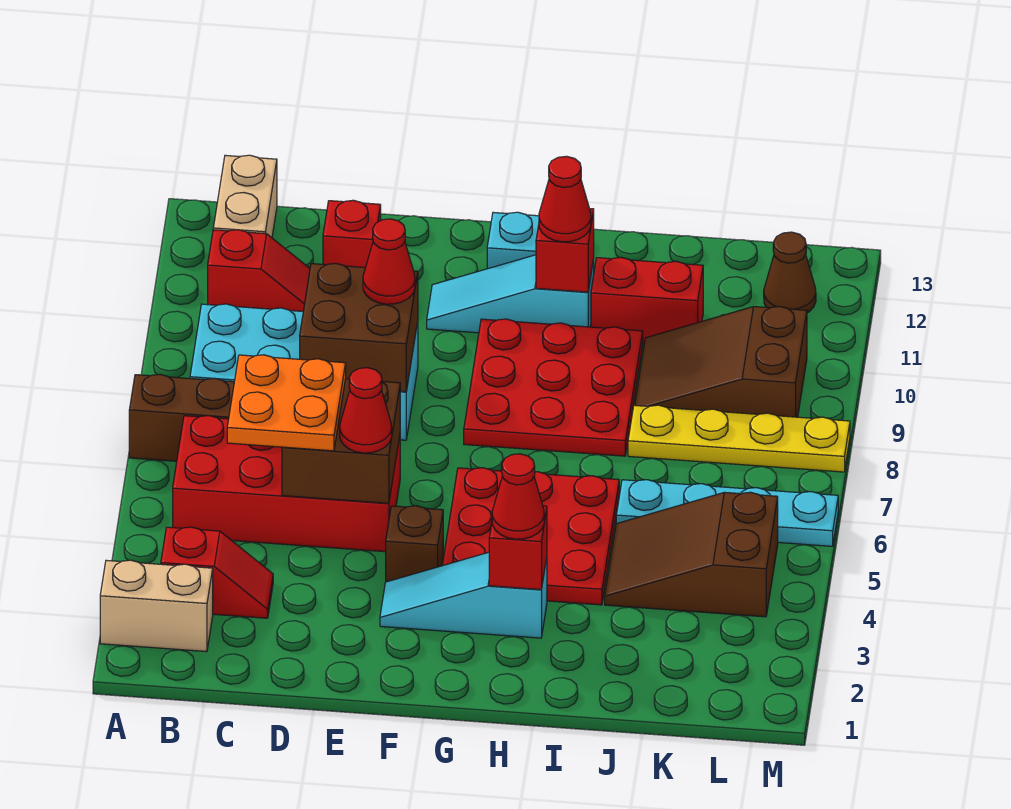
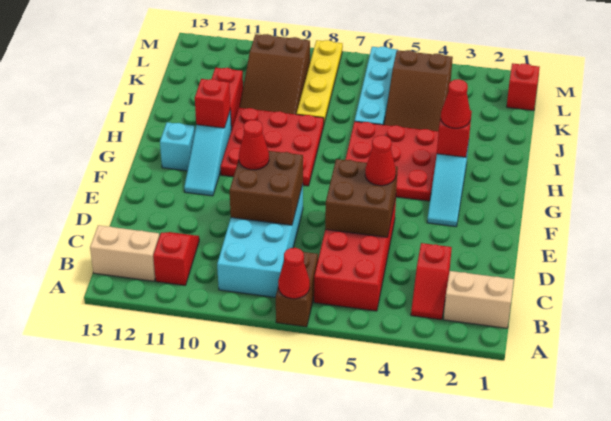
tan 1x2 brick [100,560,213,652] -> tan 1x2 brick turned to [444,271,514,328]
red 1x2 slope [161,527,273,618] -> red 1x2 slope turned to [411,243,452,320]
orange 2x2 plate [227,355,346,451] -> none
red 1x1 brick [323,200,381,267] -> red 1x1 brick moved to [507,63,540,111]
brown 1x1 brick [386,506,443,582] -> none
red 1x1 cone [539,156,591,242] -> red 1x1 cone moved to [278,248,310,299]
brown 1x1 cone [764,232,816,313] -> none

